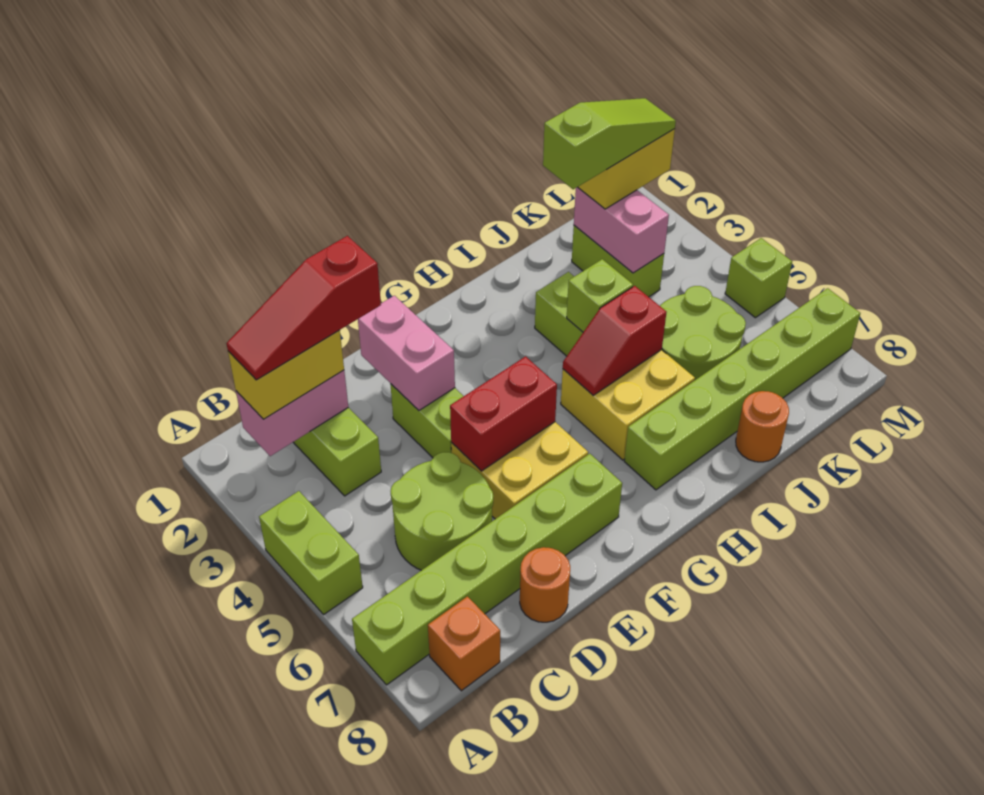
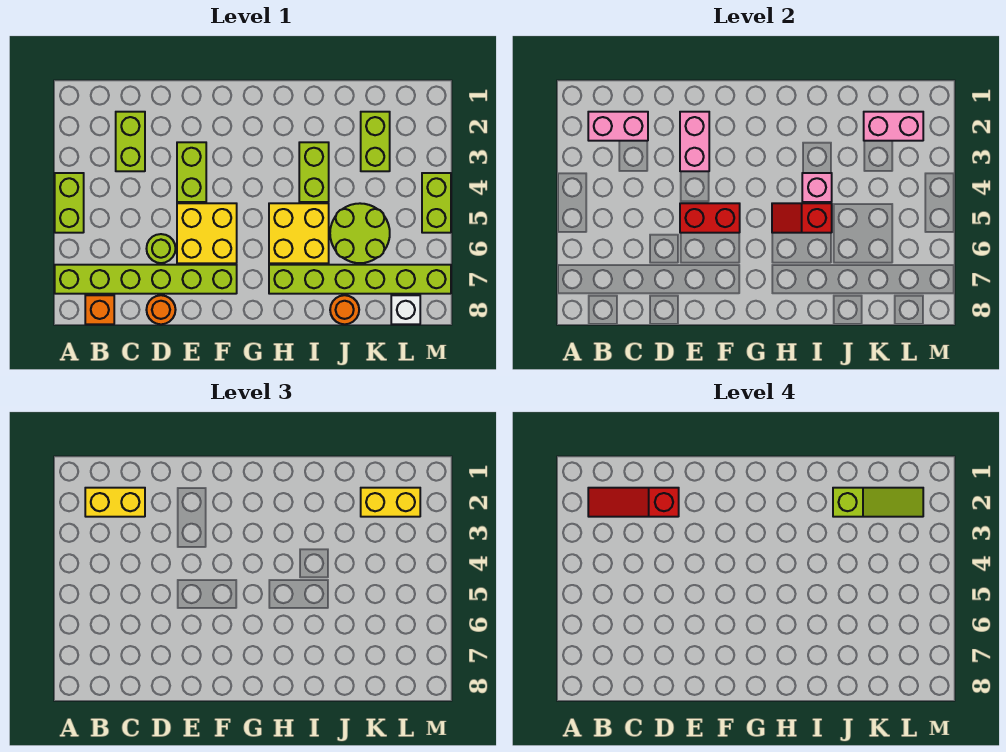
lime 2x2 round brick [391,452,493,570] -> lime 1x1 round brick [146,234,176,263]
lime 1x1 brick [567,259,633,332] -> pink 1x1 brick [802,173,832,202]
pink 1x2 brick [574,187,669,273] -> pink 1x2 brick turned to [864,112,923,141]
none -> white 1x1 brick [391,295,420,324]
lime 1x1 brick [725,238,792,318] -> lime 1x2 brick [422,173,451,233]

